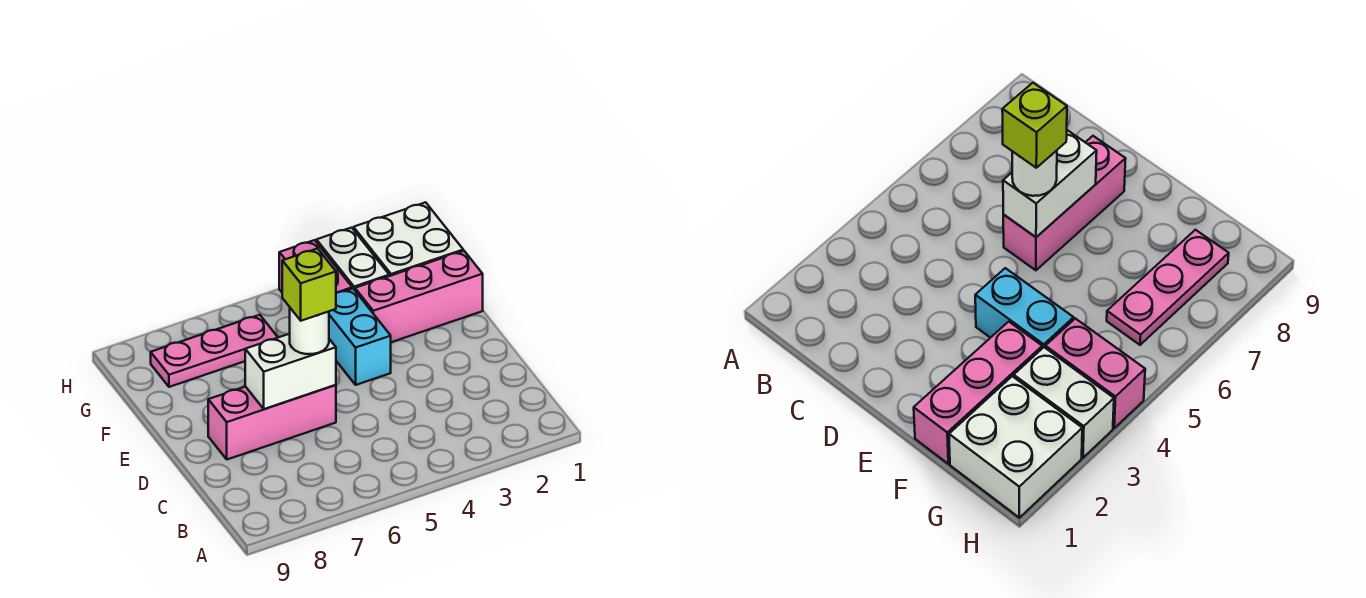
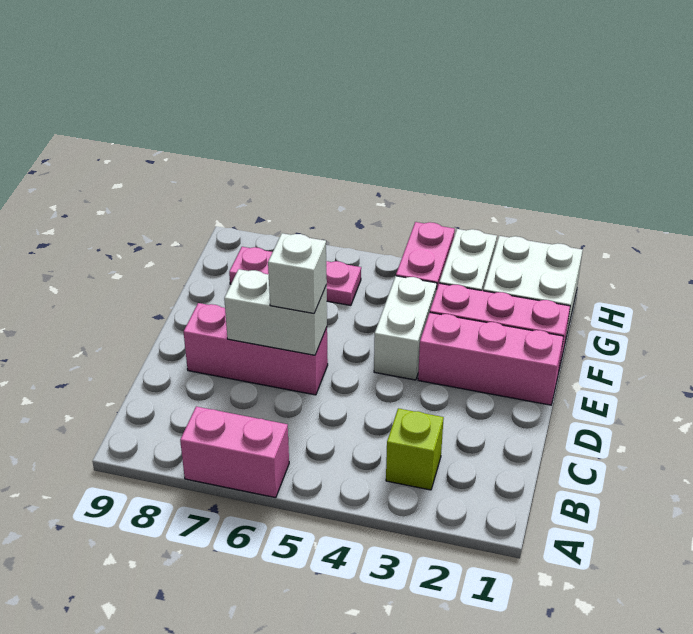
none -> pink 1x2 brick [180,406,289,498]
white 1x1 round brick [290,308,329,354] -> white 1x1 brick [268,233,327,313]
lime 1x1 brick [282,249,336,321] -> lime 1x1 brick moved to [386,408,444,490]
none -> pink 1x3 brick [418,312,564,405]
cyan 1x2 brick [329,289,391,385] -> white 1x2 brick [374,276,437,380]

